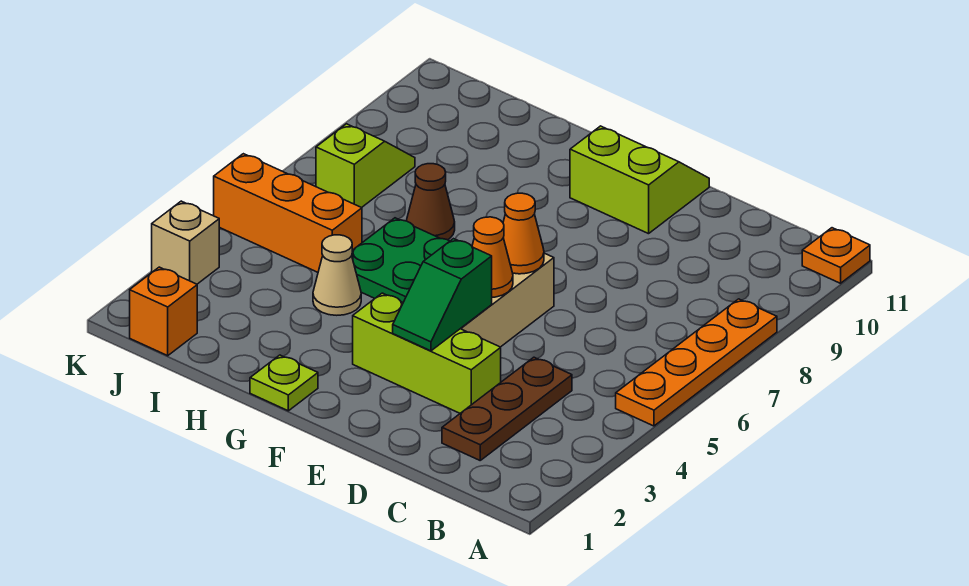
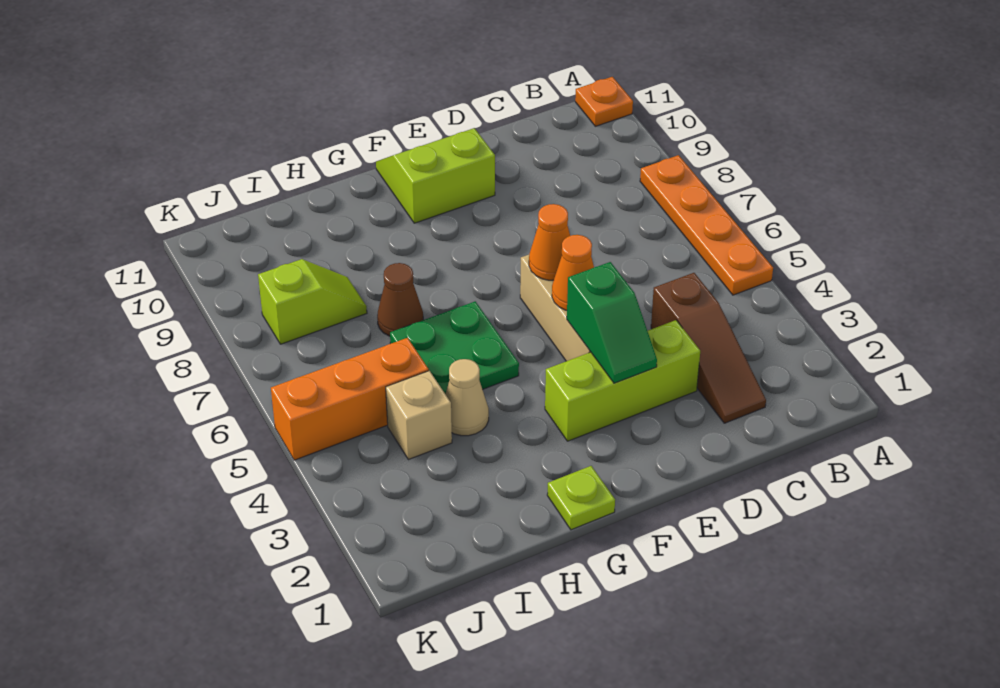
brown 1x3 plate [442,357,572,460] -> brown 1x3 slope [651,273,766,423]
orange 1x1 brick [130,267,197,356] -> none
lime 1x2 slope [316,124,415,208] -> lime 1x2 slope turned to [258,259,367,344]
tan 1x1 brick [152,201,219,284] -> tan 1x1 brick moved to [386,371,452,460]

